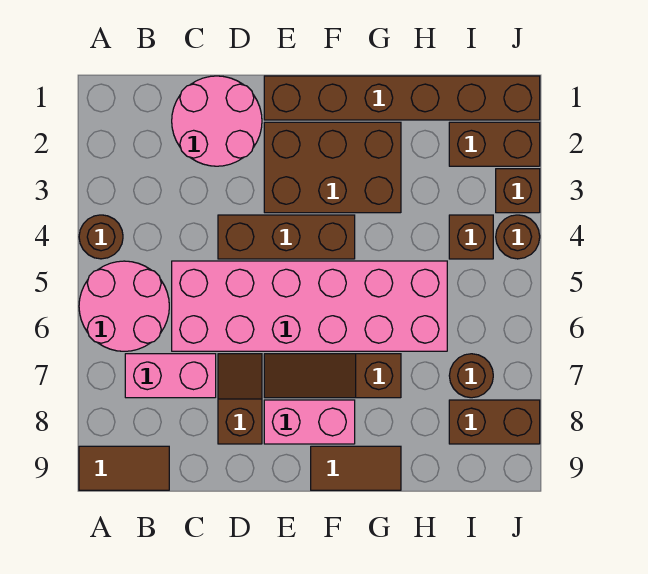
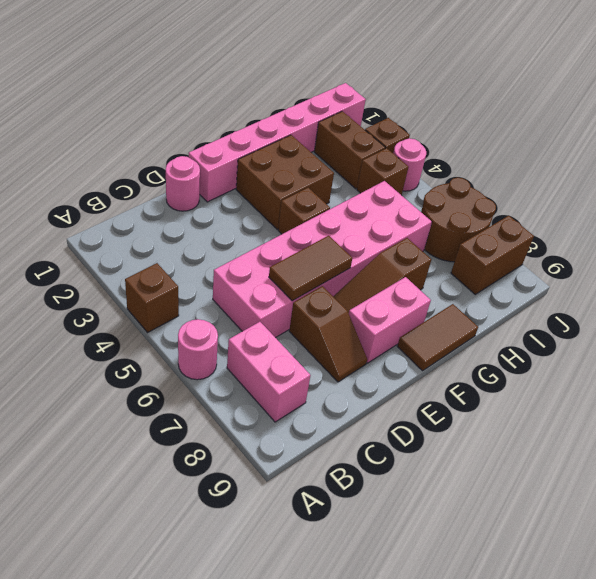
brown 1x1 round brick [79,215,123,259] -> brown 1x1 brick [125,263,179,332]
pink 2x2 round brick [79,261,169,351] -> pink 1x1 round brick [178,319,218,380]
brown 1x2 tile [79,446,169,490] -> brown 1x2 tile moved to [269,236,352,301]
pink 1x2 brick [125,354,216,398] -> pink 1x2 brick turned to [227,322,311,422]
pink 2x2 round brick [172,76,262,166] -> pink 1x1 round brick [166,156,200,211]
brown 1x3 brick [218,215,355,259] -> brown 1x1 brick [278,188,330,234]
brown 1x2 slope [218,354,262,444] -> brown 1x2 slope turned to [289,286,367,382]
brown 1x6 brick [264,76,540,120] -> pink 1x6 brick [189,83,366,202]
brown 2x3 brick [264,122,401,213] -> brown 2x2 brick [236,135,334,229]
brown 1x2 brick [449,122,540,166] -> brown 1x2 brick turned to [314,111,385,189]
brown 1x1 round brick [449,354,493,398] -> brown 2x2 round brick [421,178,496,262]
brown 1x1 round brick [496,215,540,259] -> pink 1x1 round brick [393,138,426,191]

